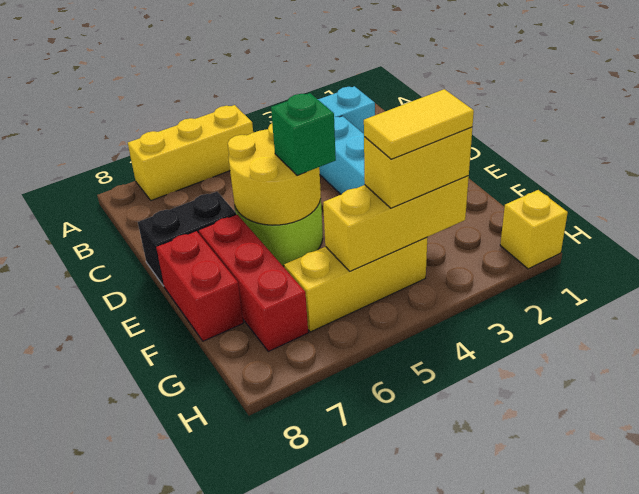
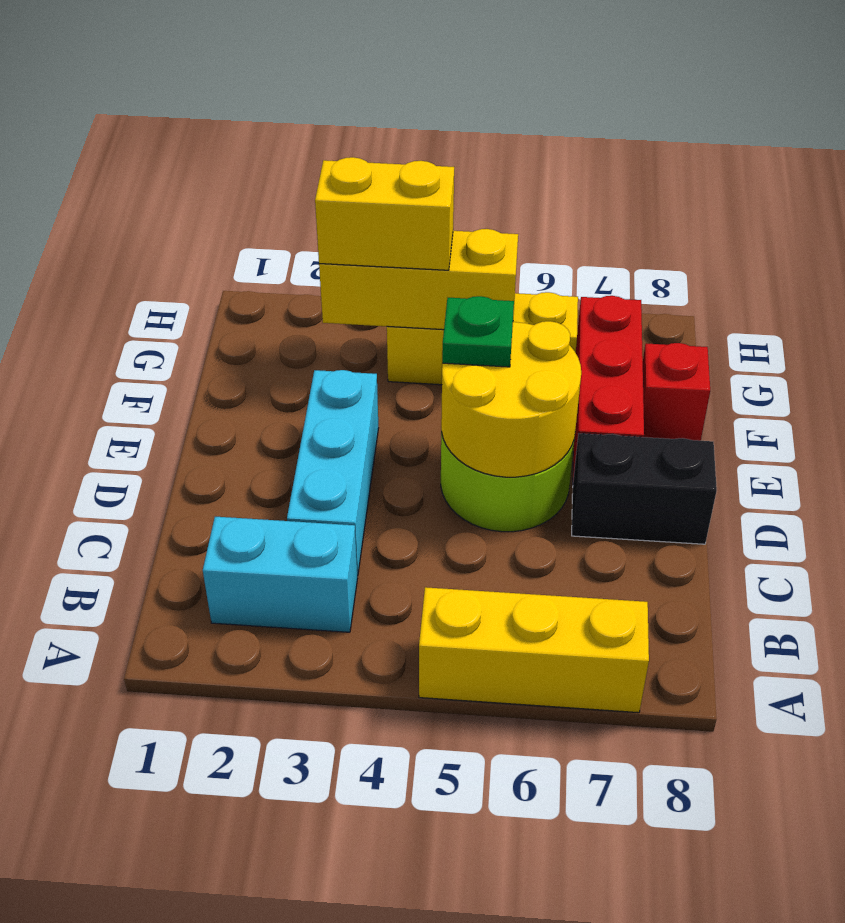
green 1x1 brick [271,93,336,176] -> green 1x1 plate [442,296,514,367]
red 1x2 brick [156,231,243,341] -> red 1x1 brick [643,343,710,441]
yellow 1x2 tile [364,89,474,159] -> none
yellow 1x1 brick [500,190,568,269] -> none

